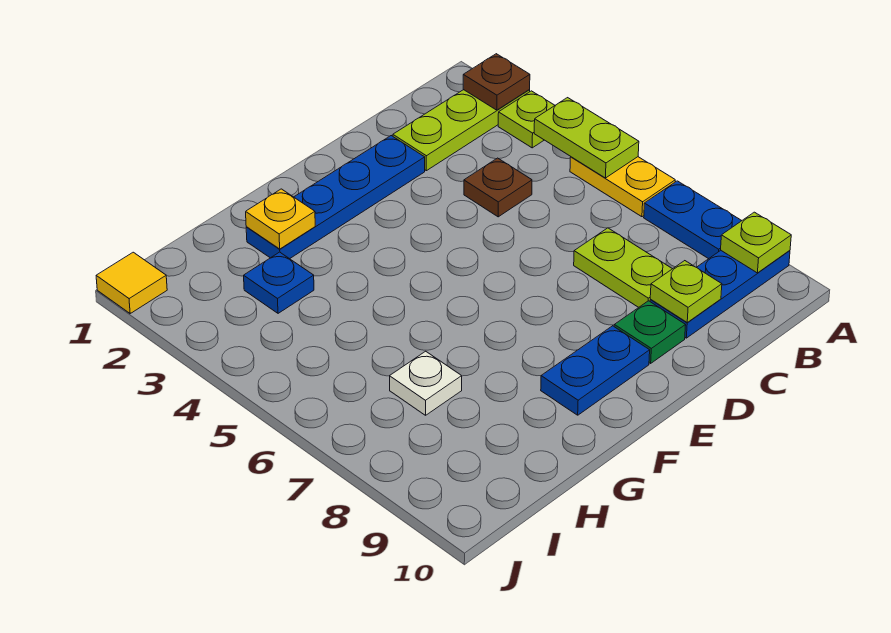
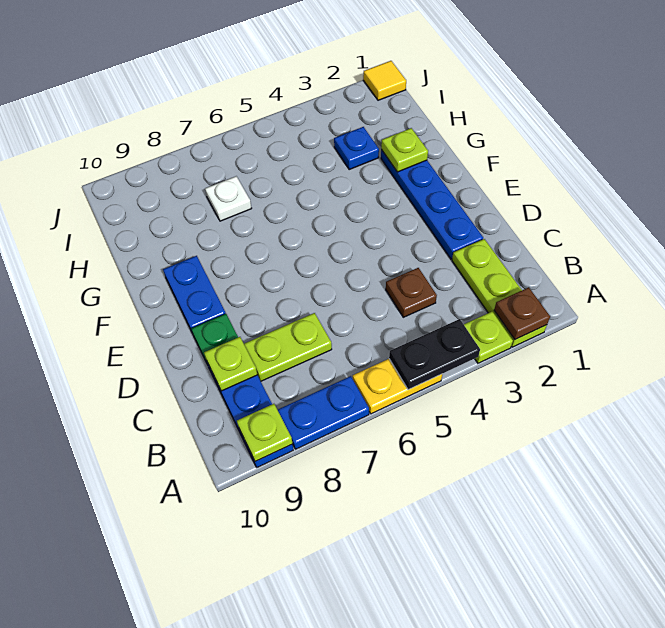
lime 1x2 plate [534,98,639,178] -> black 1x2 plate [389,319,480,390]
yellow 1x1 plate [246,189,315,249] -> lime 1x1 plate [381,128,428,172]

